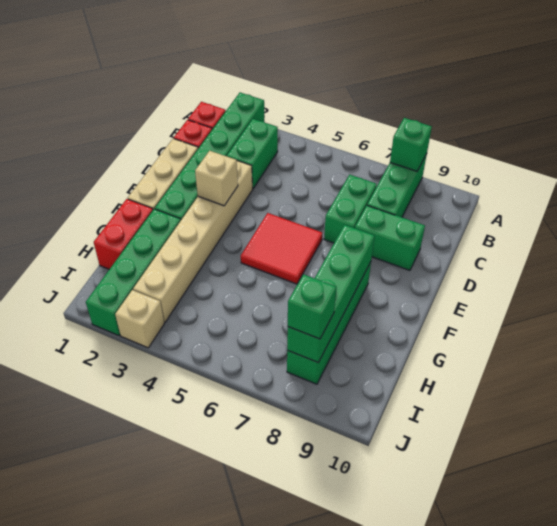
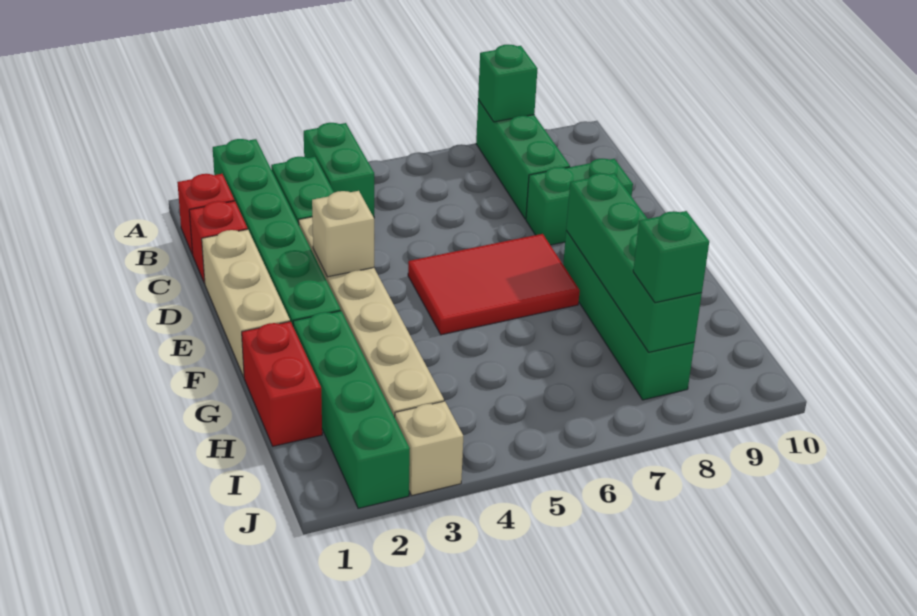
green 1x2 brick [324,175,377,243] -> green 1x2 brick moved to [304,123,374,217]
red 2x2 tile [241,213,323,284] -> red 2x3 tile [408,234,580,335]

